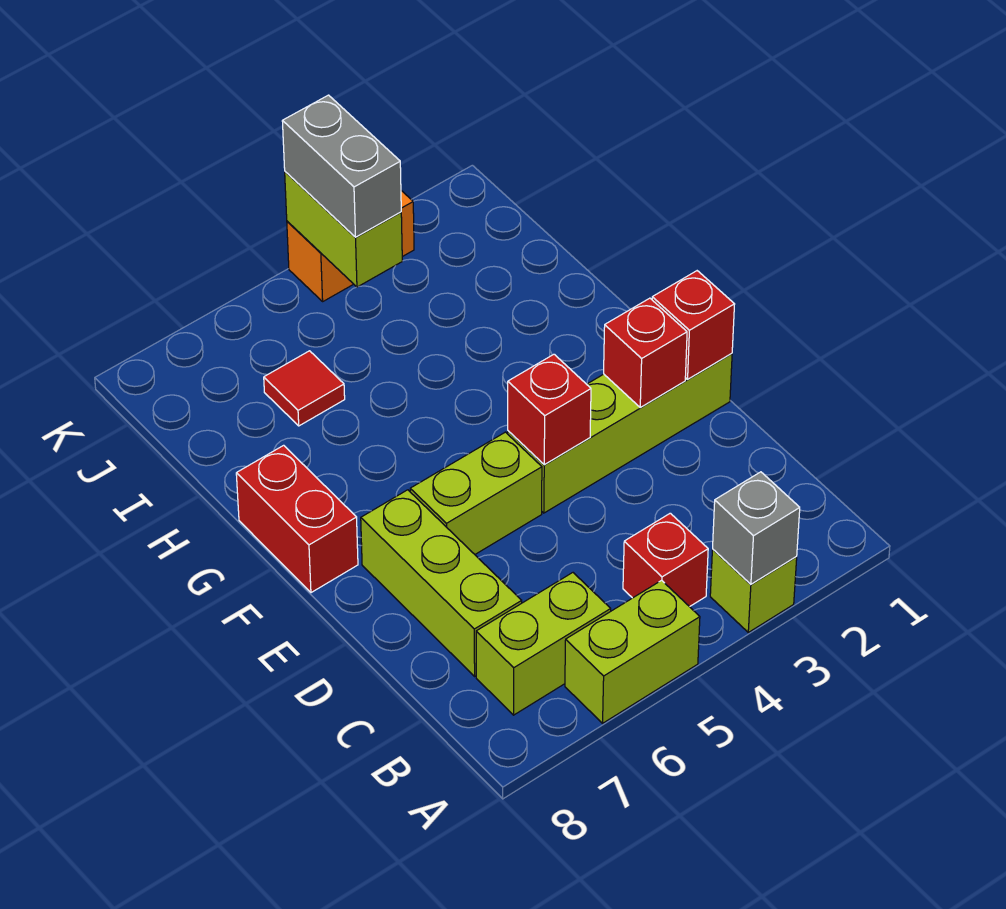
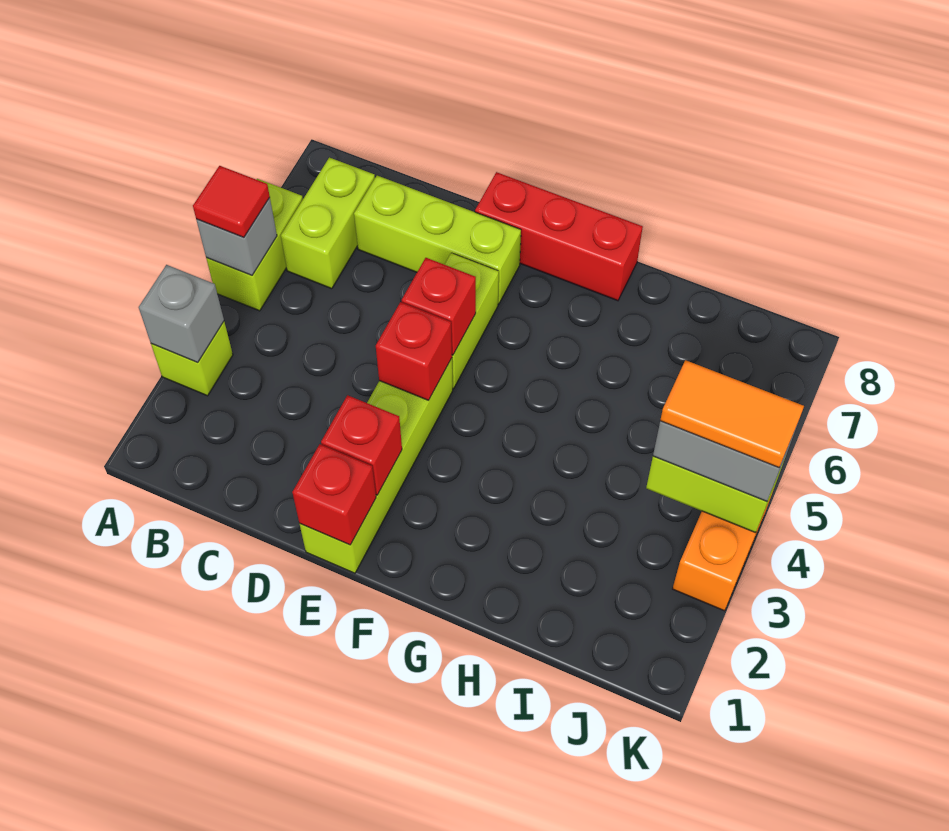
none -> grey 1x1 brick [196,198,277,275]
red 1x1 brick [623,513,708,607] -> red 1x1 brick moved to [402,258,476,355]
red 1x2 brick [236,445,358,593] -> red 1x3 brick [475,172,643,301]
red 1x1 tile [264,351,345,426] -> red 1x1 tile moved to [193,166,270,238]
none -> orange 1x2 tile [660,360,804,467]

